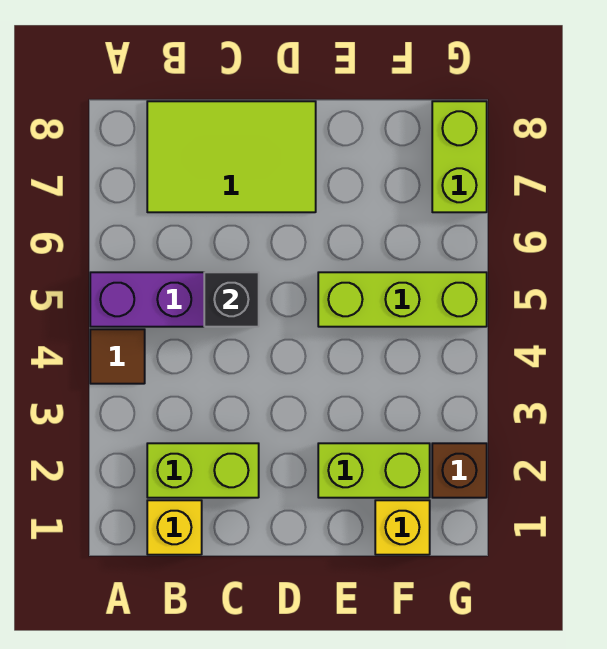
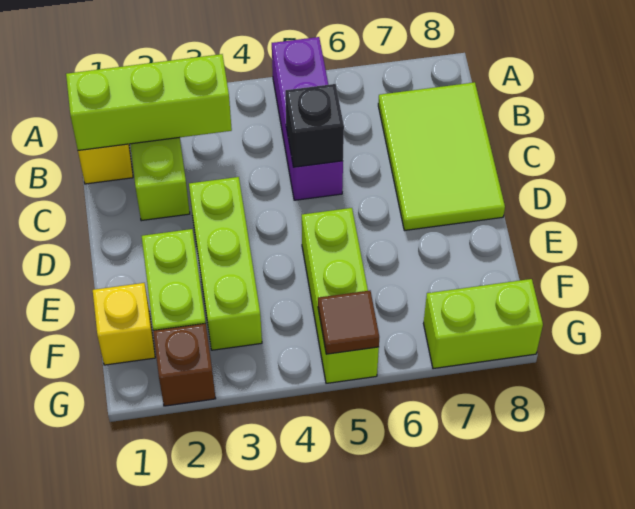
brown 1x1 tile [90,329,145,384] -> brown 1x1 tile moved to [318,291,379,354]
none -> lime 1x3 brick [66,54,232,150]
none -> lime 1x3 brick [189,177,262,350]

